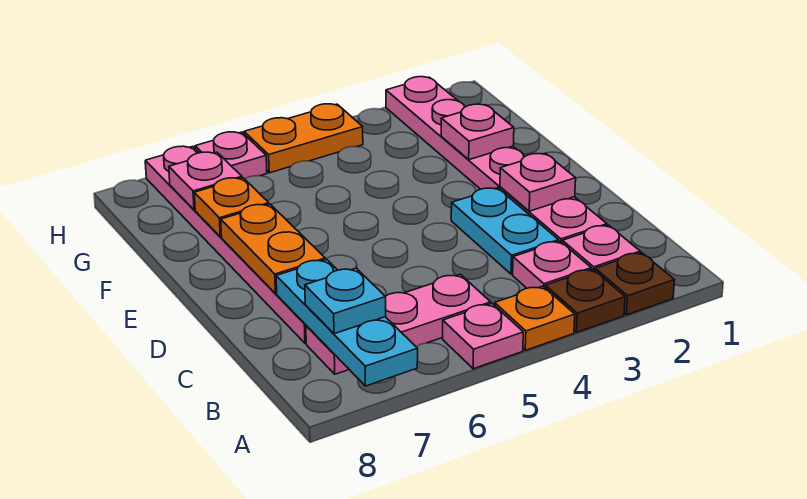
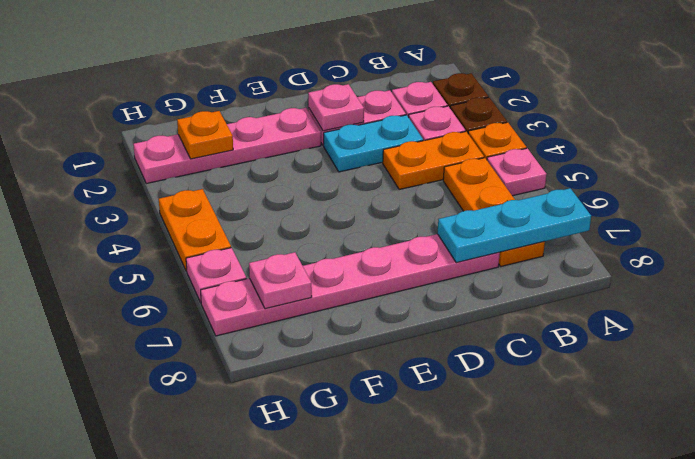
pink 1x3 plate [306,274,491,374] -> orange 1x3 plate [443,158,545,266]
cyan 1x1 plate [305,268,386,334] -> none
orange 1x2 plate [221,204,325,294] -> orange 1x2 plate moved to [383,132,484,190]
pink 1x1 plate [441,104,514,160] -> none
orange 1x1 plate [194,178,269,237] -> orange 1x1 plate moved to [177,111,233,159]

